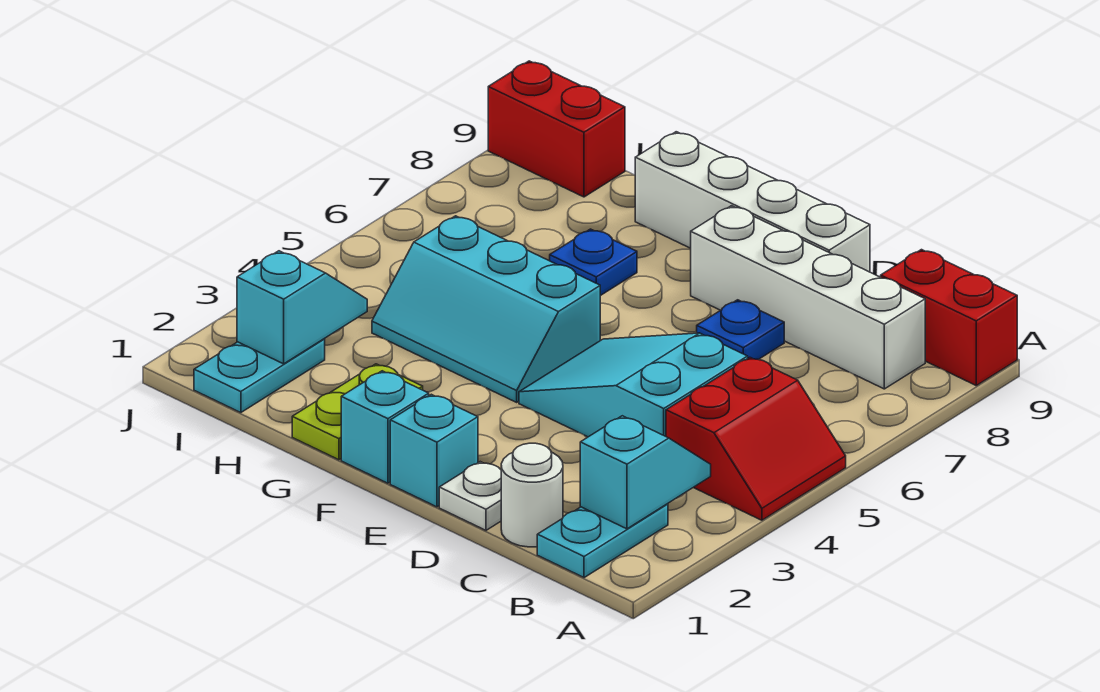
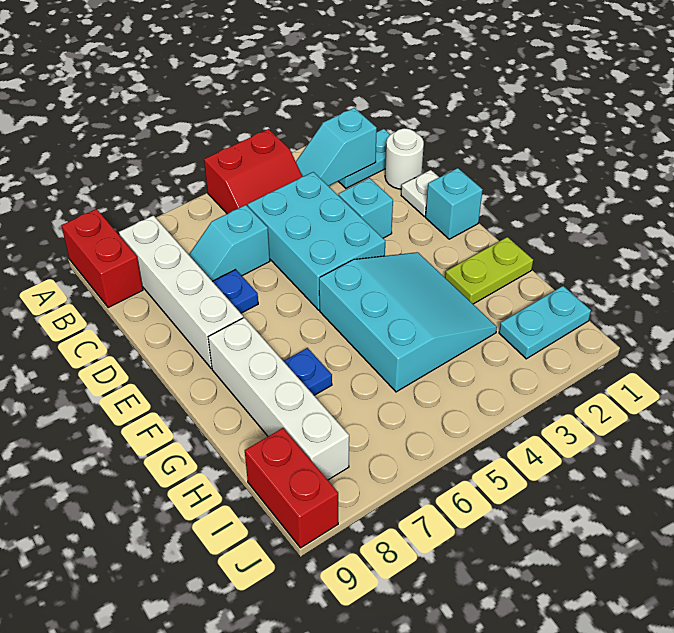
red 2x2 slope [666,357,846,520] -> red 2x2 slope turned to [204,129,302,214]
cyan 2x3 slope [519,333,748,437] -> cyan 2x3 brick [248,172,385,310]
white 1x4 brick [635,132,870,272] -> white 1x4 brick moved to [208,318,349,480]
cyan 1x1 brick [341,371,429,483] -> cyan 1x1 brick moved to [339,178,393,238]
cyan 2x3 slope [372,216,600,402] -> cyan 3x3 slope [319,252,497,392]
cyan 1x2 slope [237,251,367,364] -> cyan 1x2 slope moved to [189,205,270,281]

